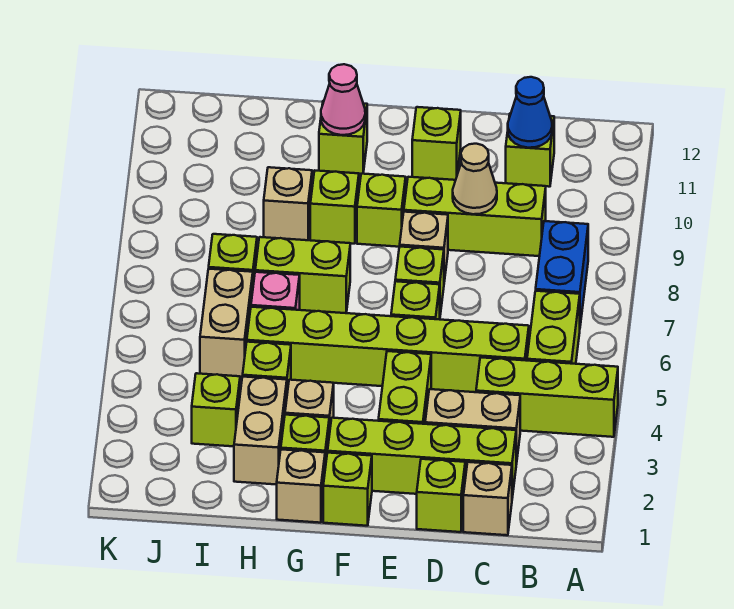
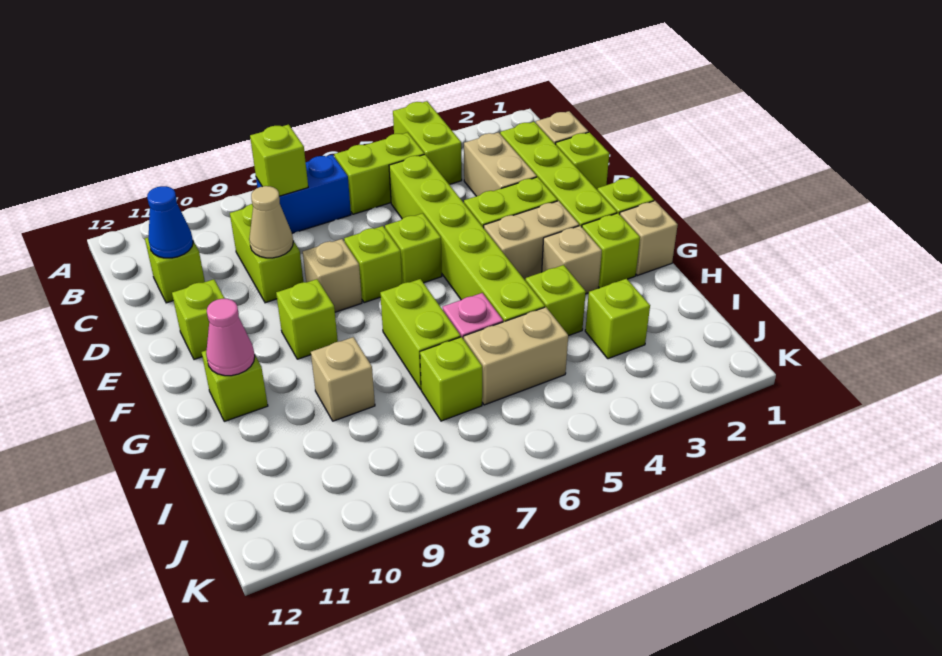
lime 1x3 brick [476,357,618,437] -> lime 1x2 brick [393,101,462,185]
lime 1x3 brick [404,177,546,256] -> lime 1x2 brick [230,204,303,303]
lime 1x1 brick [310,171,359,244] -> lime 1x1 brick moved to [250,125,308,196]
tan 1x2 brick [234,377,287,485] -> tan 1x2 brick moved to [484,201,579,280]

